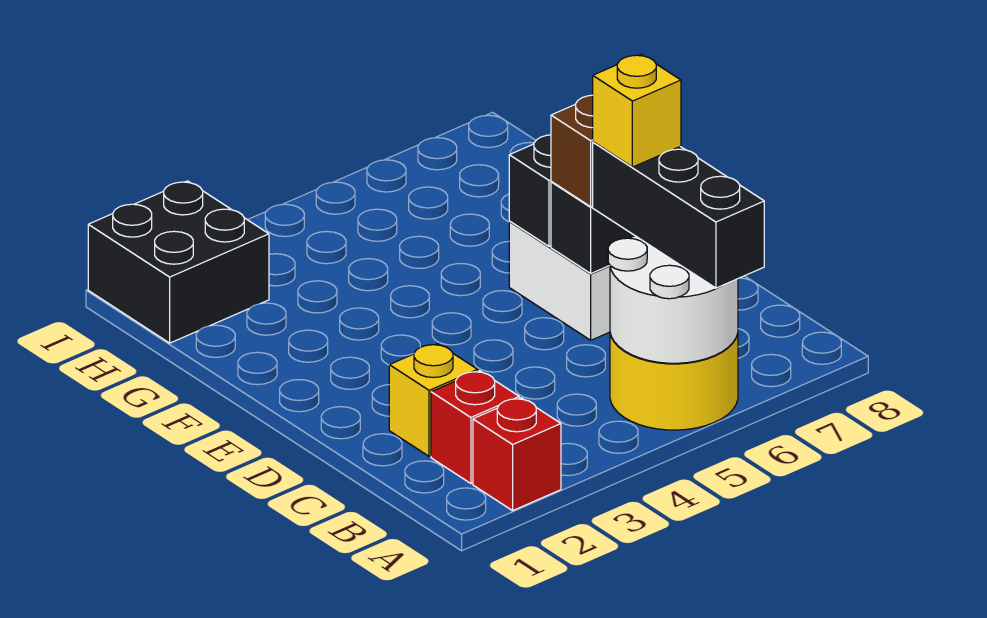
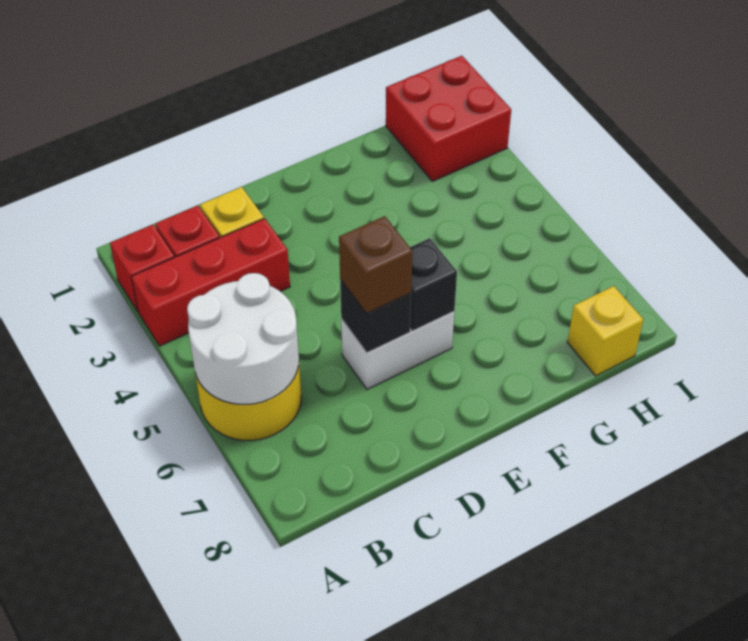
none -> red 1x3 brick [131,218,290,346]
black 1x3 brick [593,142,764,288] -> none
yellow 1x1 brick [593,54,681,167] -> yellow 1x1 brick moved to [567,286,643,376]
black 2x2 brick [88,181,269,343] -> red 2x2 brick [386,56,511,181]

